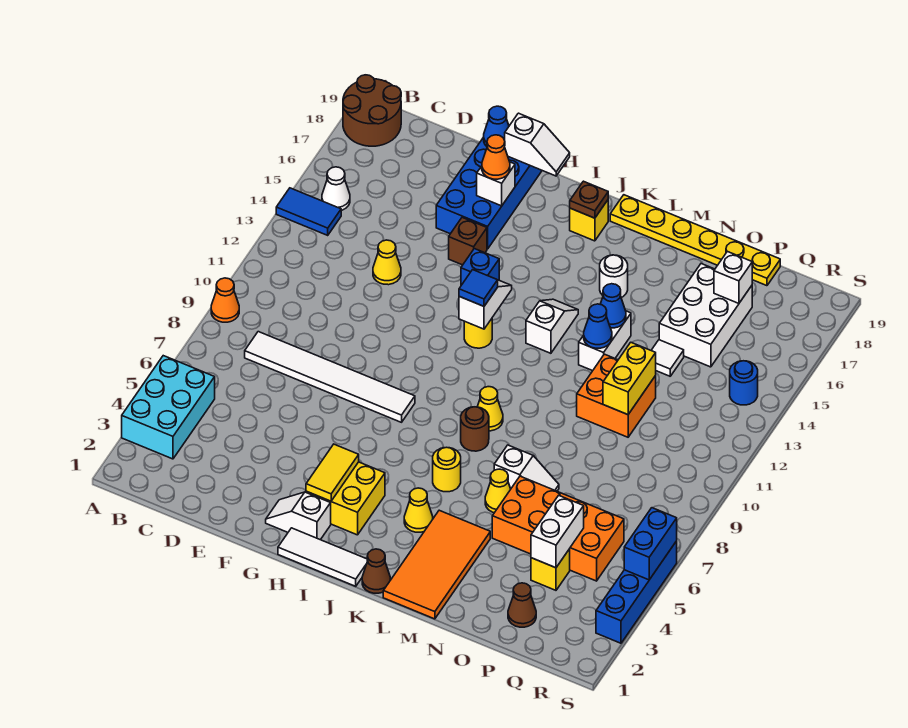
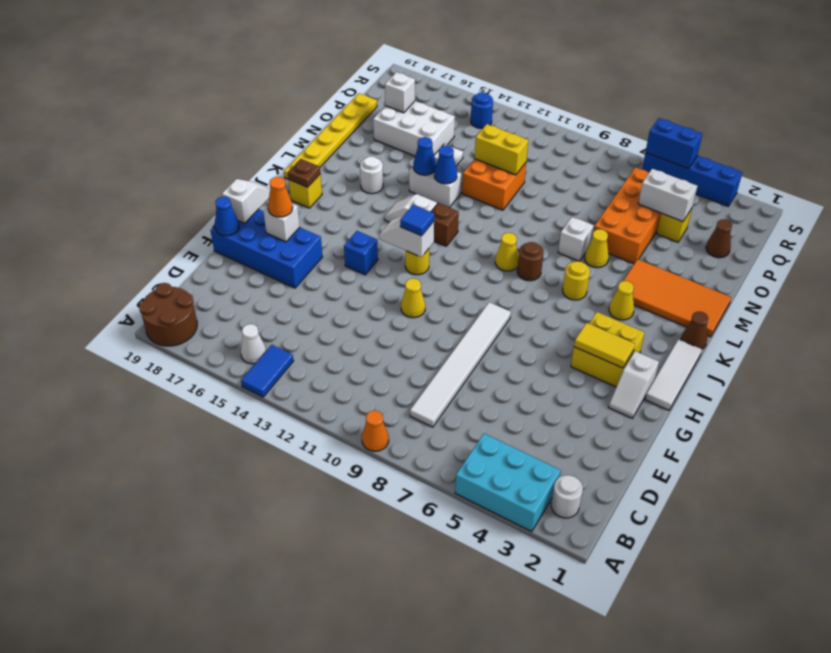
none -> white 1x1 round brick [551,475,583,518]
yellow 1x1 cone [373,240,401,285] -> yellow 1x1 cone moved to [401,278,425,318]
brown 1x1 brick [449,217,487,265] -> brown 1x1 brick moved to [431,203,459,246]

